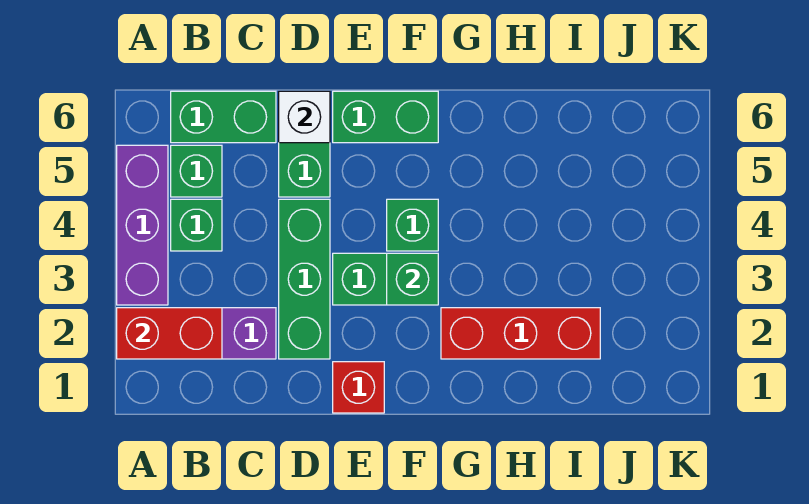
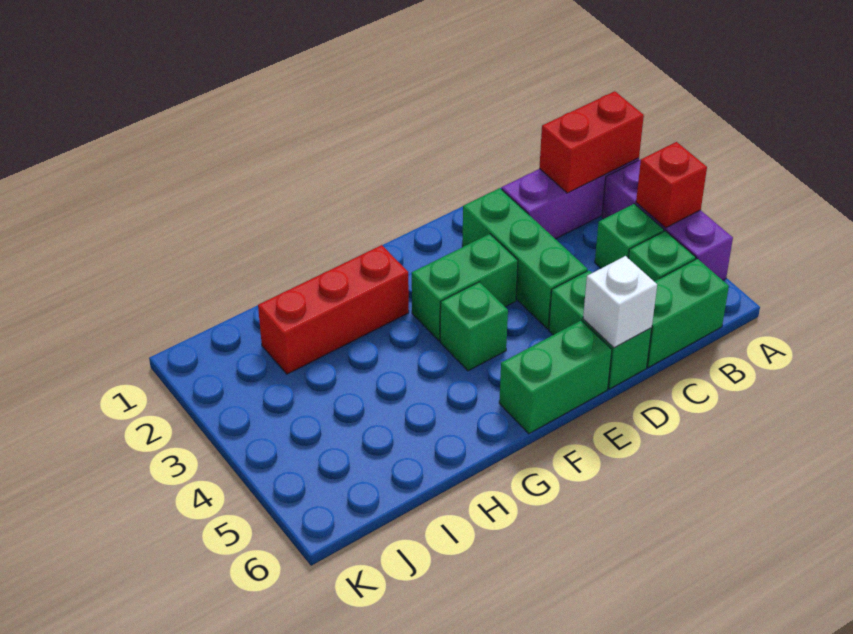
red 1x1 brick [333,362,384,413] -> red 1x1 brick moved to [636,142,707,228]
green 1x1 brick [387,253,438,305] -> none

